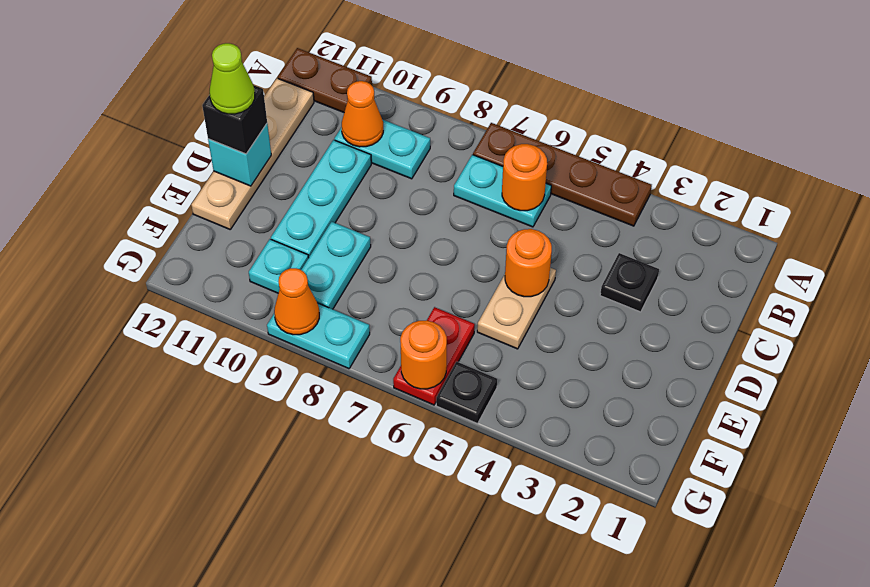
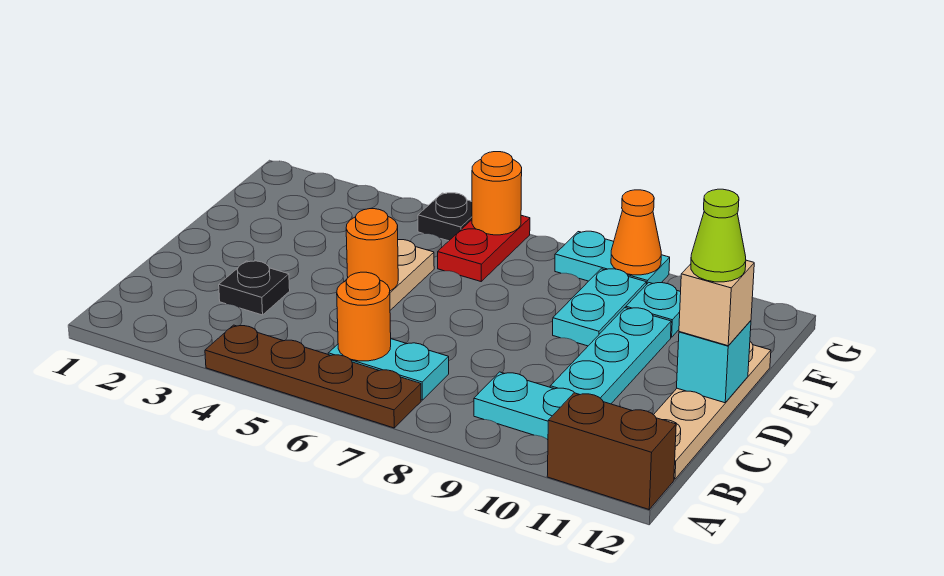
brown 1x2 plate [278,48,372,112] -> brown 1x2 brick [547,393,676,509]
orange 1x1 cone [342,81,383,147] -> none
black 1x1 brick [202,85,267,154] -> tan 1x1 brick [679,260,754,346]

